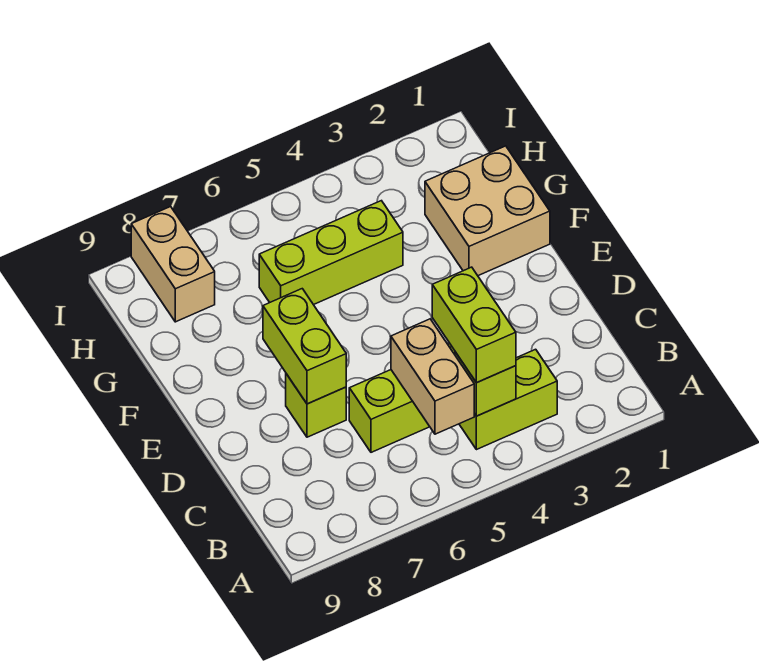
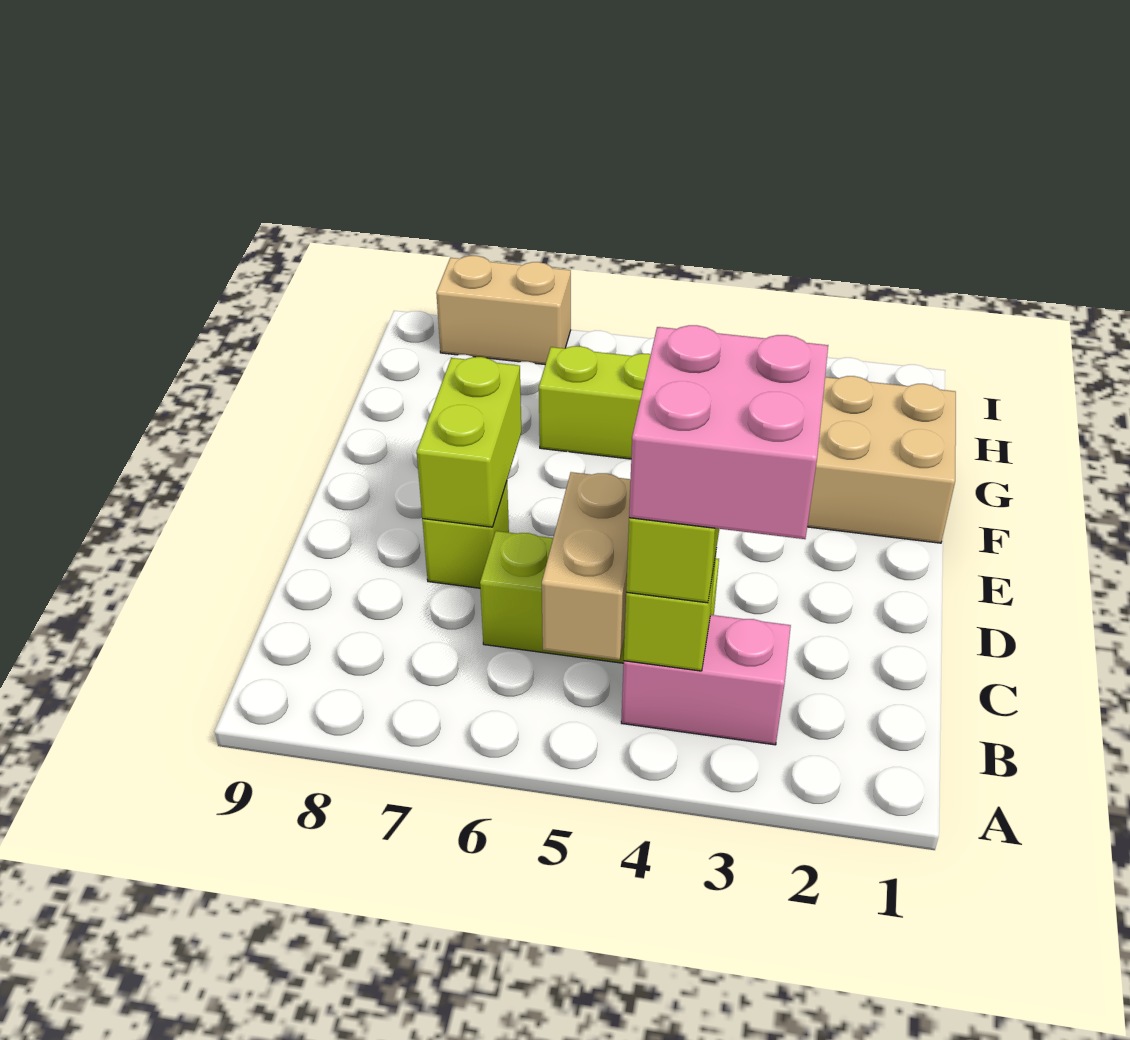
lime 1x2 brick [459,349,557,450] -> pink 1x2 brick [621,615,791,745]
none -> pink 2x2 brick [629,325,828,539]
tan 1x2 brick [131,207,215,322] -> tan 1x2 brick turned to [436,256,571,364]

